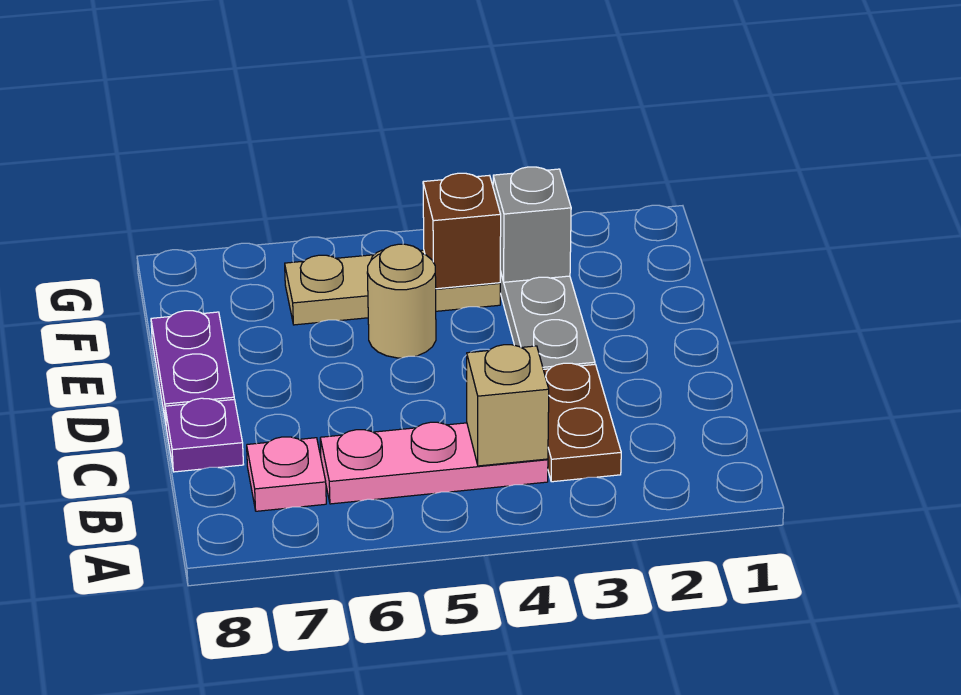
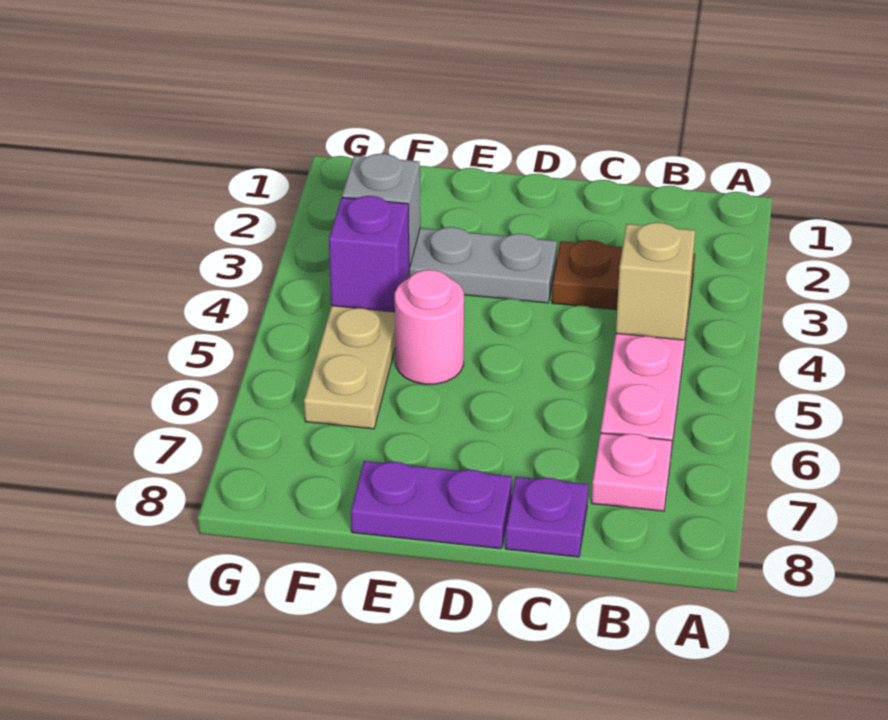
tan 1x1 round brick [367,244,436,358] -> pink 1x1 round brick [395,270,464,384]
brown 1x1 brick [423,173,501,289] -> purple 1x1 brick [329,196,409,312]

